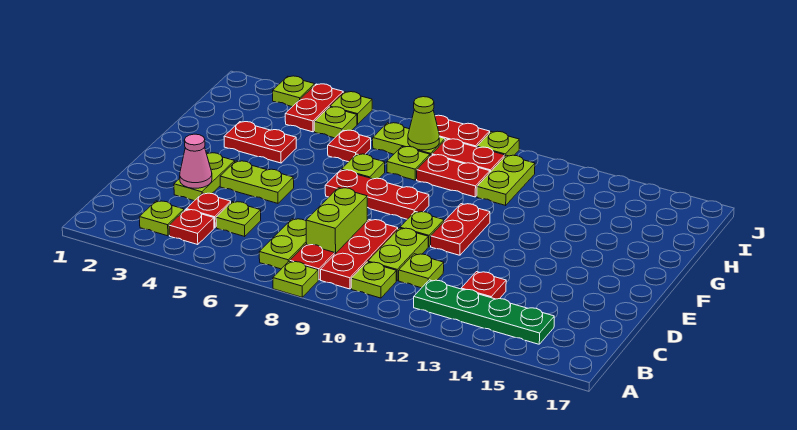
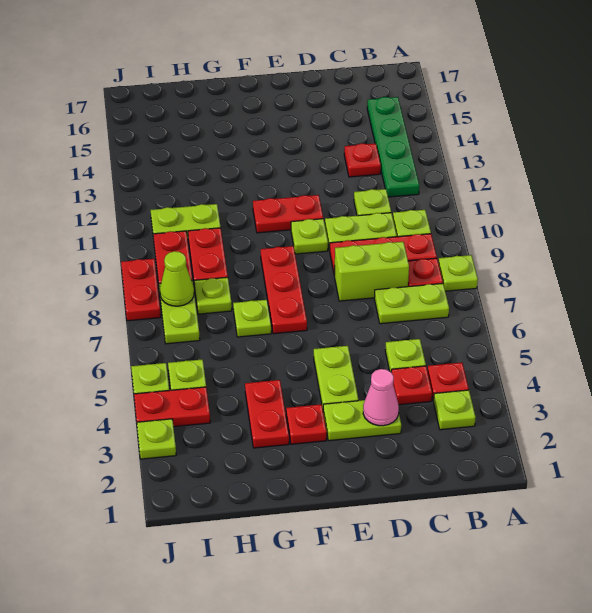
red 1x1 plate [328,130,371,162] -> red 1x1 plate moved to [286,404,327,444]
lime 1x1 plate [477,131,519,156] -> none

